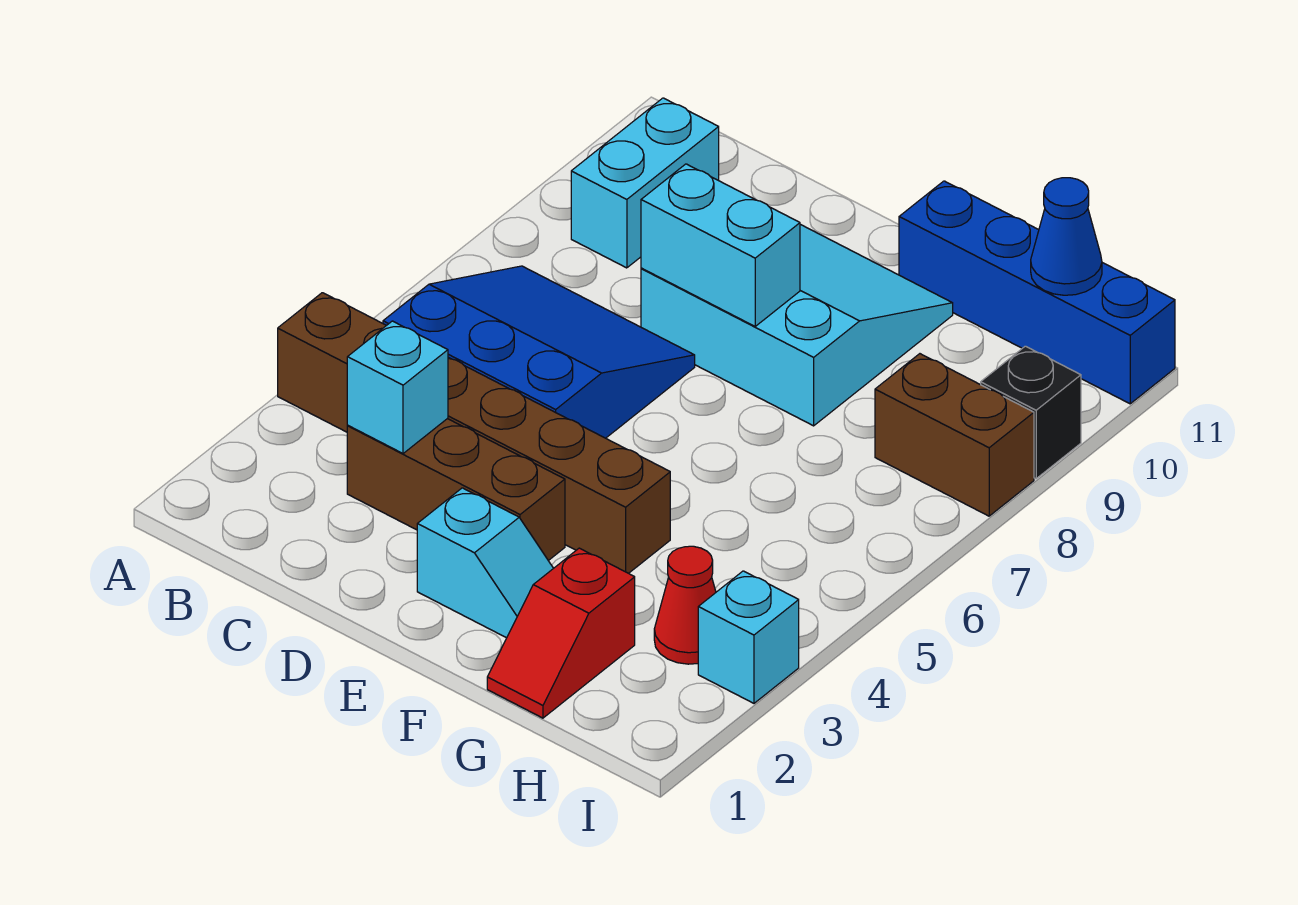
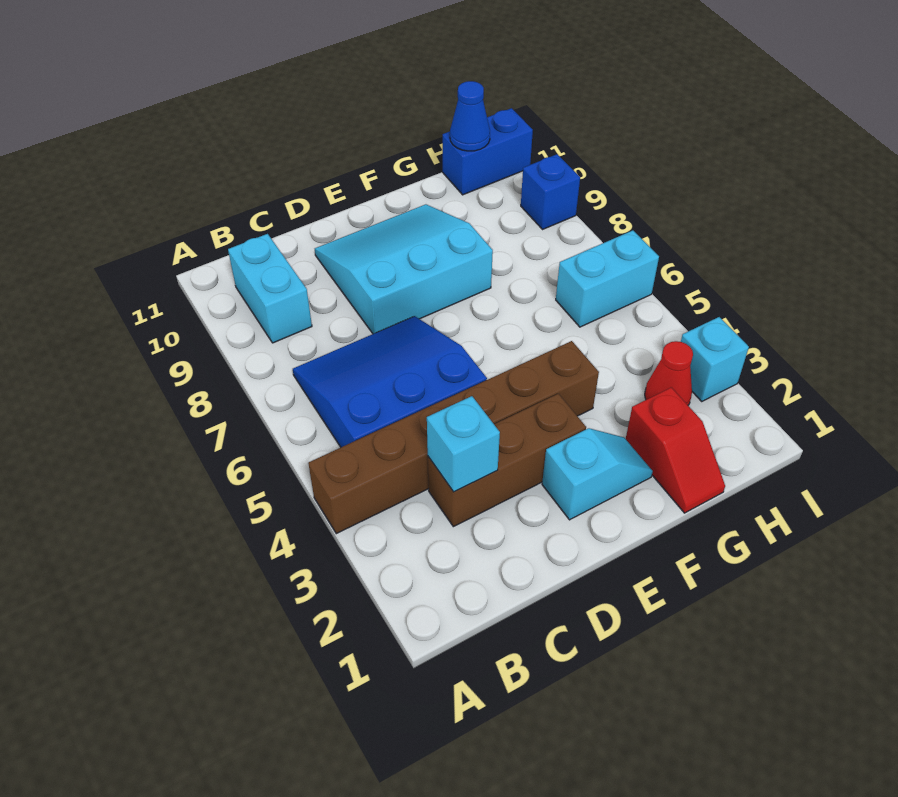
cyan 1x2 brick [641,164,800,326] -> cyan 1x2 brick moved to [556,230,659,327]
blue 1x4 brick [899,181,1175,404] -> blue 1x2 brick [443,108,533,195]
brown 1x2 brick [875,354,1034,516] -> none
black 1x1 brick [981,346,1081,479] -> blue 1x1 brick [521,154,580,229]

